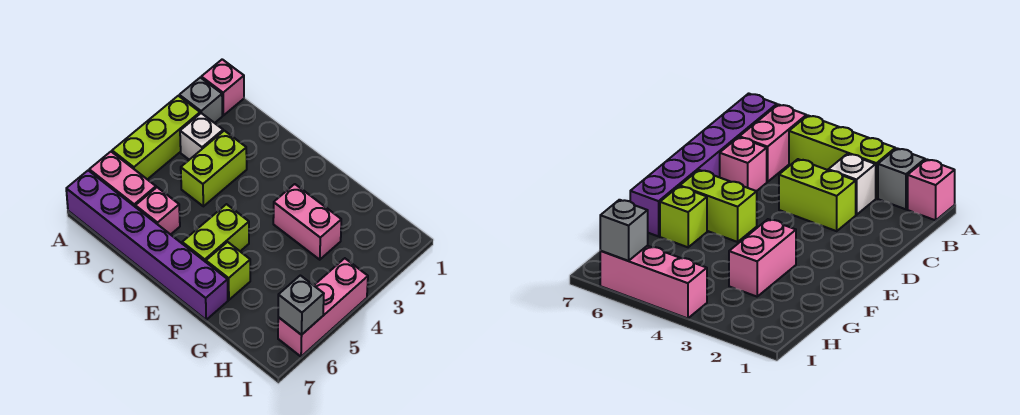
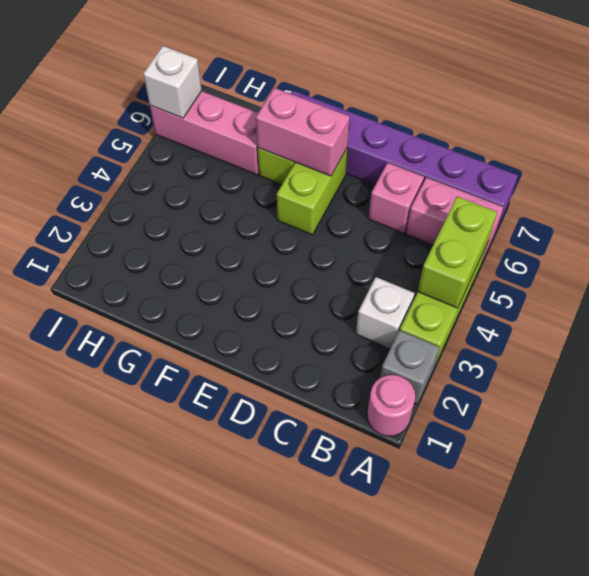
pink 1x1 brick [201,59,244,115] -> pink 1x1 round brick [367,375,415,436]
lime 1x2 brick [181,131,247,206] -> lime 1x2 brick moved to [418,196,497,308]
pink 1x2 brick [273,184,341,260] -> pink 1x2 brick moved to [256,88,350,176]
pink 1x3 brick [278,258,368,357] -> pink 1x3 brick turned to [150,91,259,175]
grey 1x1 brick [278,275,324,335] -> white 1x1 brick [143,46,202,118]

